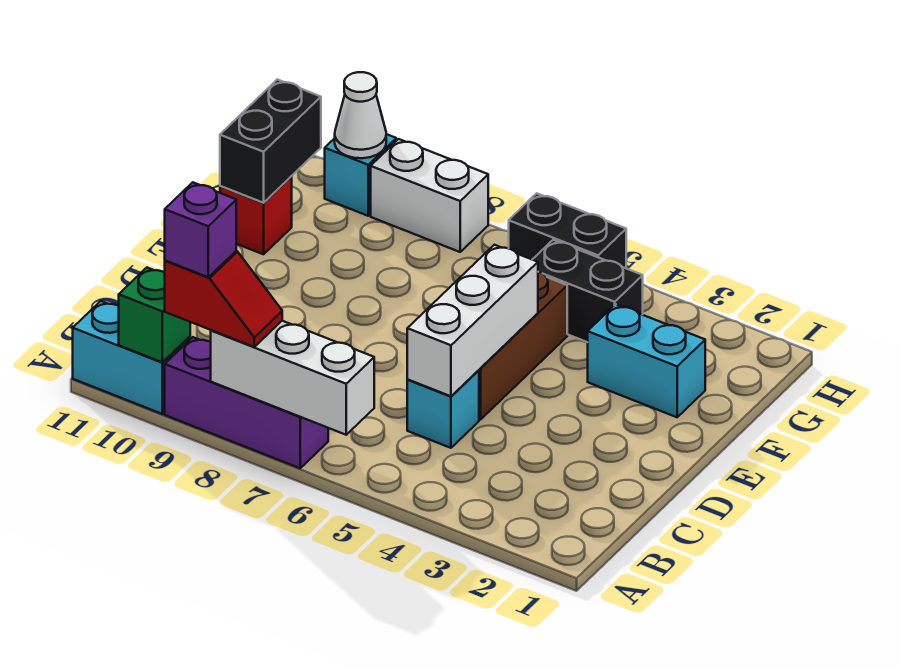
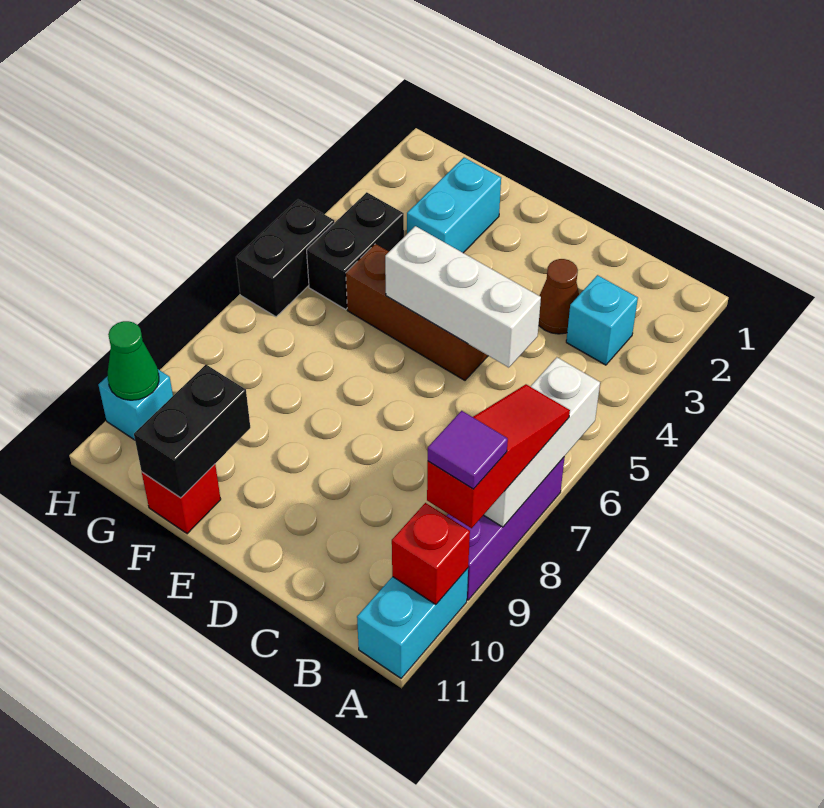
red 1x2 slope [165,251,282,347] -> red 1x3 slope [427,384,570,528]
purple 1x1 brick [165,182,236,277] -> purple 1x1 tile [428,411,508,489]
green 1x1 brick [119,268,190,362] -> red 1x1 brick [392,503,470,605]
none -> brown 1x1 cone [539,259,579,334]
cyan 1x1 brick [407,370,479,448] -> cyan 1x1 brick moved to [566,275,638,365]
black 1x2 brick [220,79,321,203] -> black 1x2 brick turned to [134,365,250,498]
white 1x2 brick [371,139,488,252] -> none
white 1x1 cone [335,72,386,158] -> green 1x1 cone [108,321,159,400]

